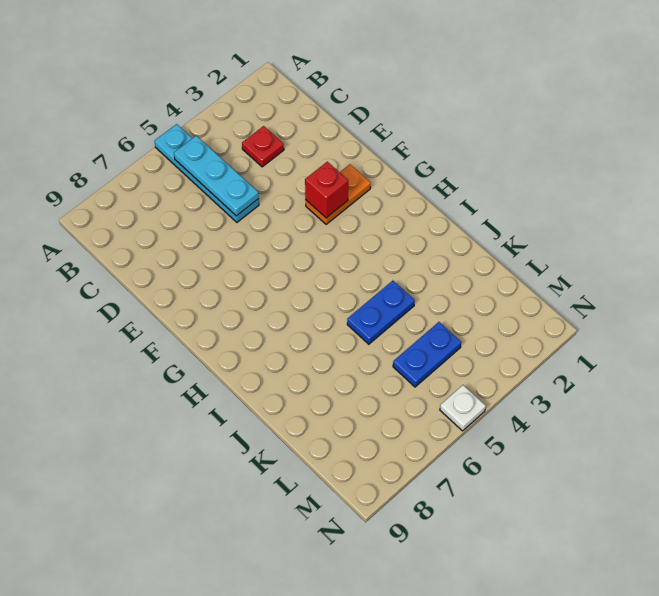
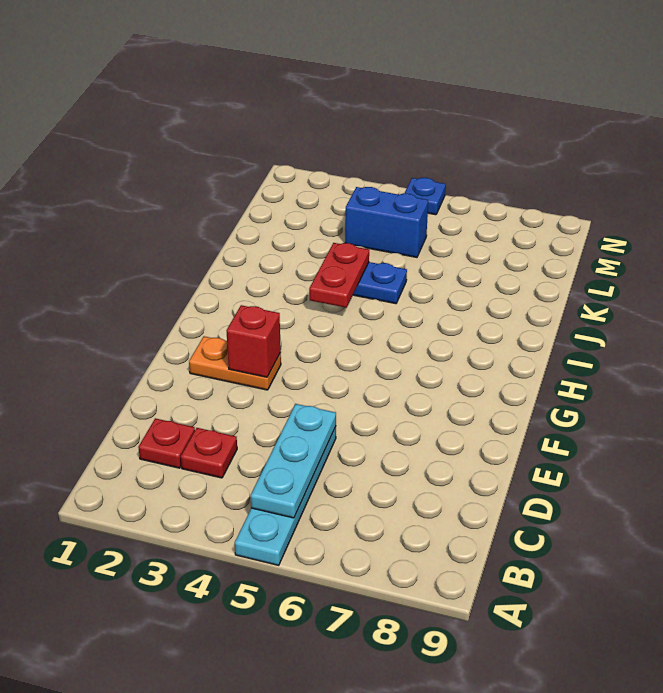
none -> red 1x1 plate [138,418,195,468]
none -> red 1x2 plate [309,243,369,308]
blue 1x2 plate [393,322,461,387] -> blue 1x2 brick [345,187,428,257]
white 1x1 plate [440,385,486,431] -> blue 1x1 plate [405,178,446,215]

